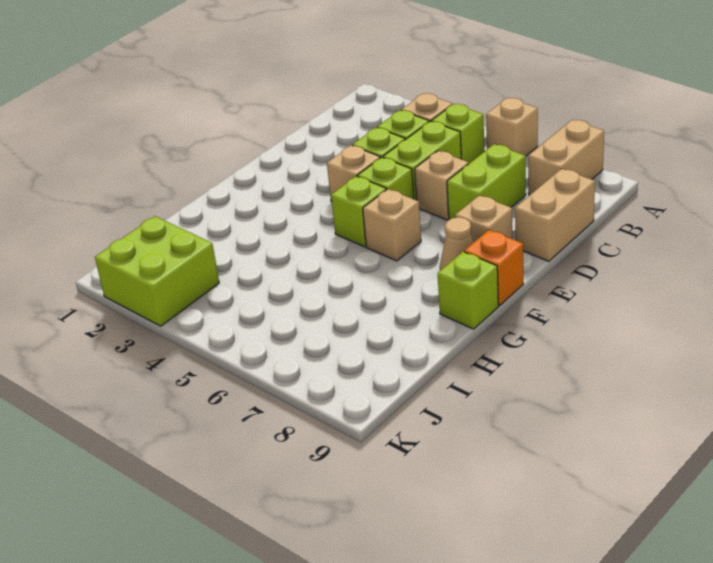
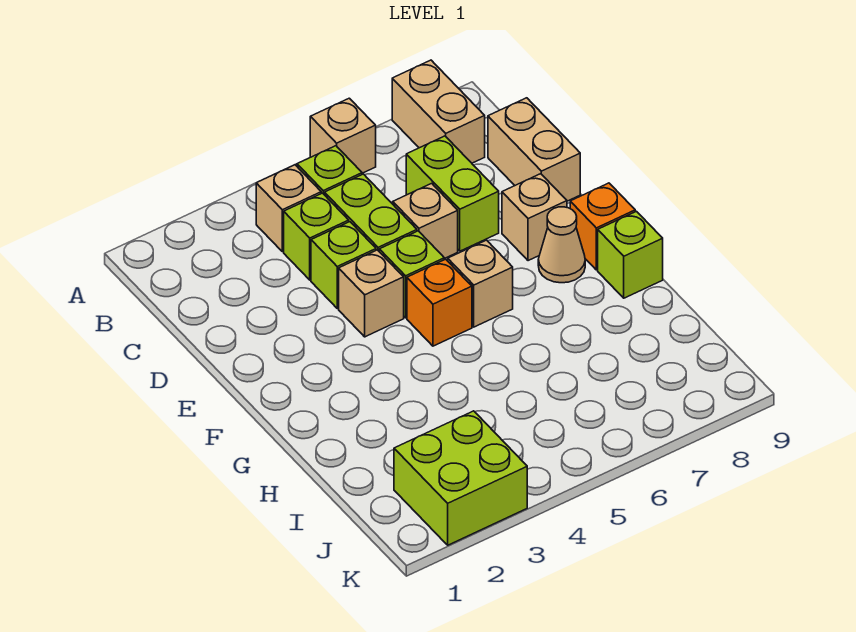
lime 1x1 brick [331,176,386,247] -> orange 1x1 brick [407,259,472,346]

